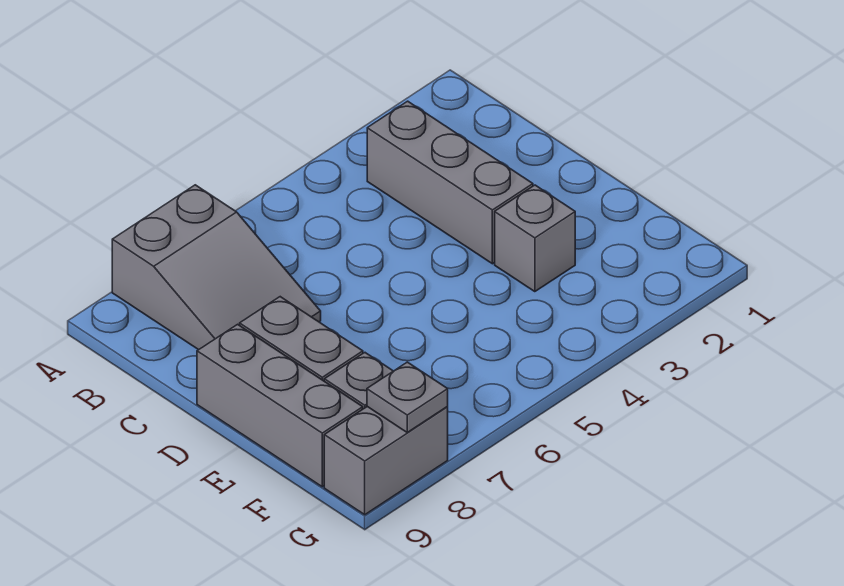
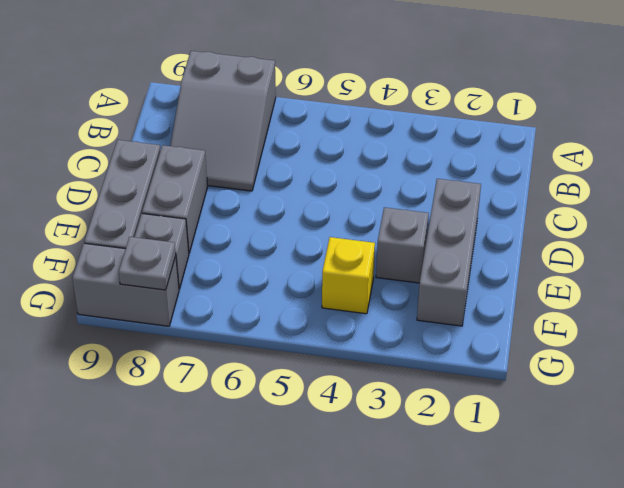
grey 1x3 brick [367,101,533,264] -> grey 1x3 brick moved to [417,179,481,326]
none -> yellow 1x1 brick [322,237,375,314]

